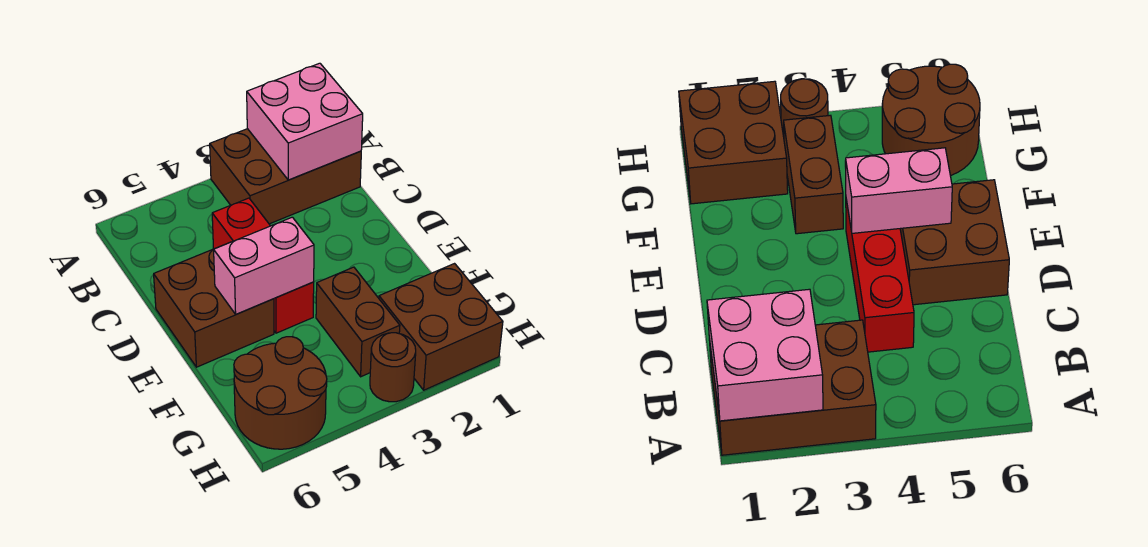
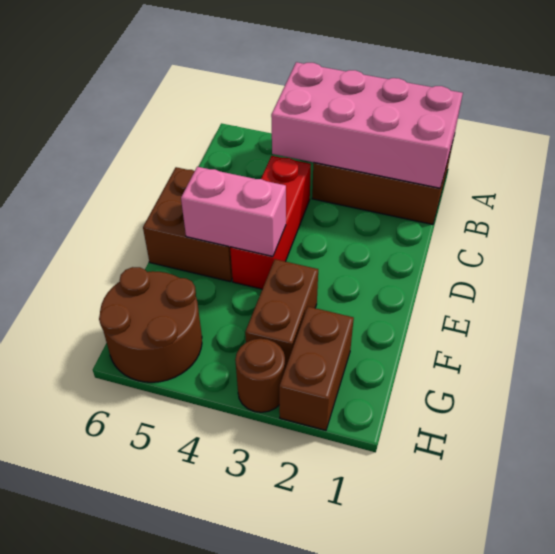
pink 2x2 brick [247,63,363,180] -> pink 2x4 brick [271,62,463,188]
brown 2x2 brick [379,264,503,390] -> brown 1x2 brick [279,307,354,430]

